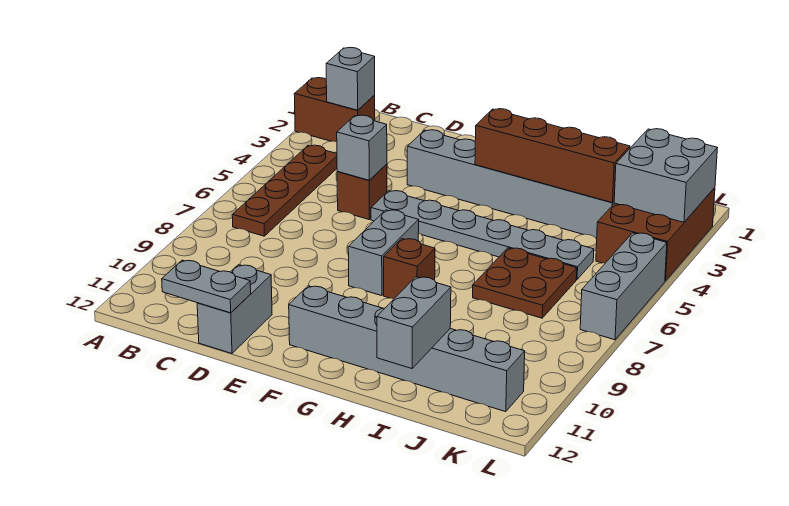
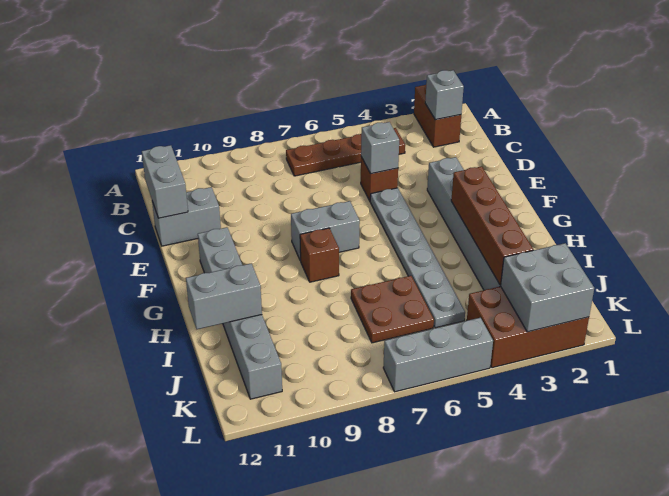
grey 1x2 plate [162,260,251,313] -> grey 1x2 brick [142,145,188,218]

